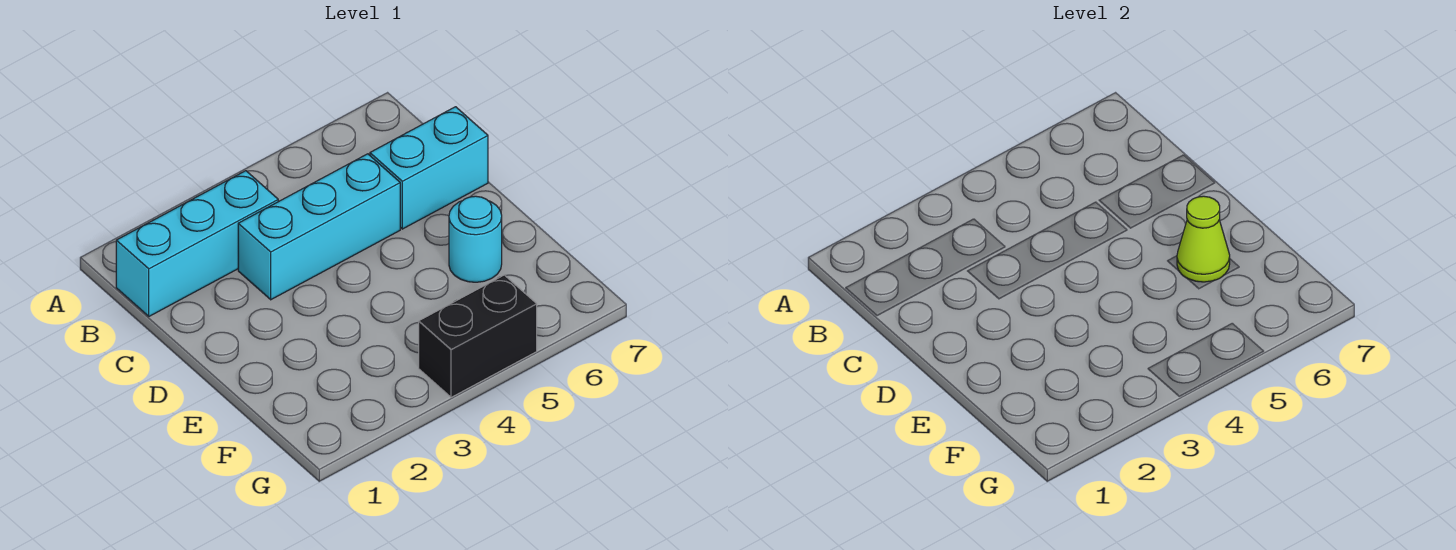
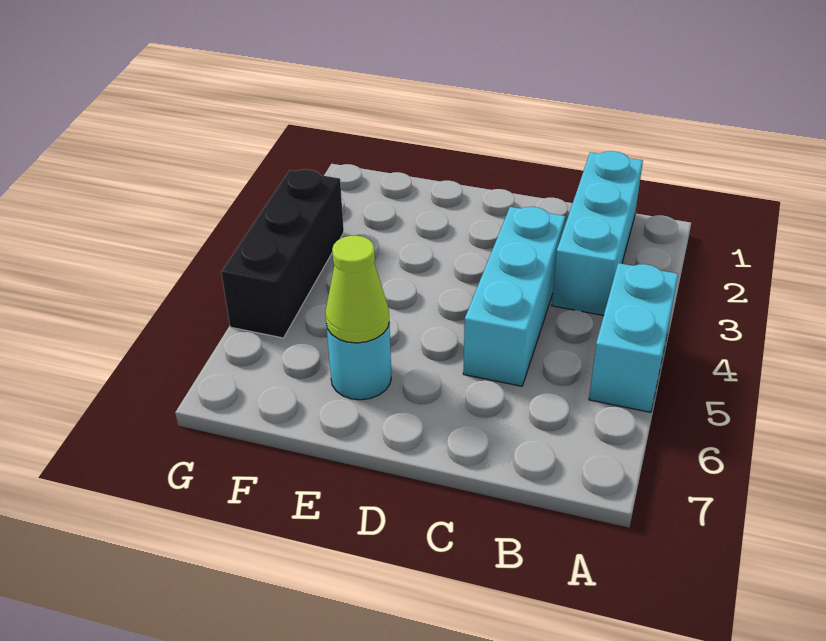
cyan 1x2 brick [370,107,488,229] -> cyan 1x2 brick moved to [589,263,678,412]
black 1x2 brick [419,275,537,397] -> black 1x3 brick [221,169,344,338]

